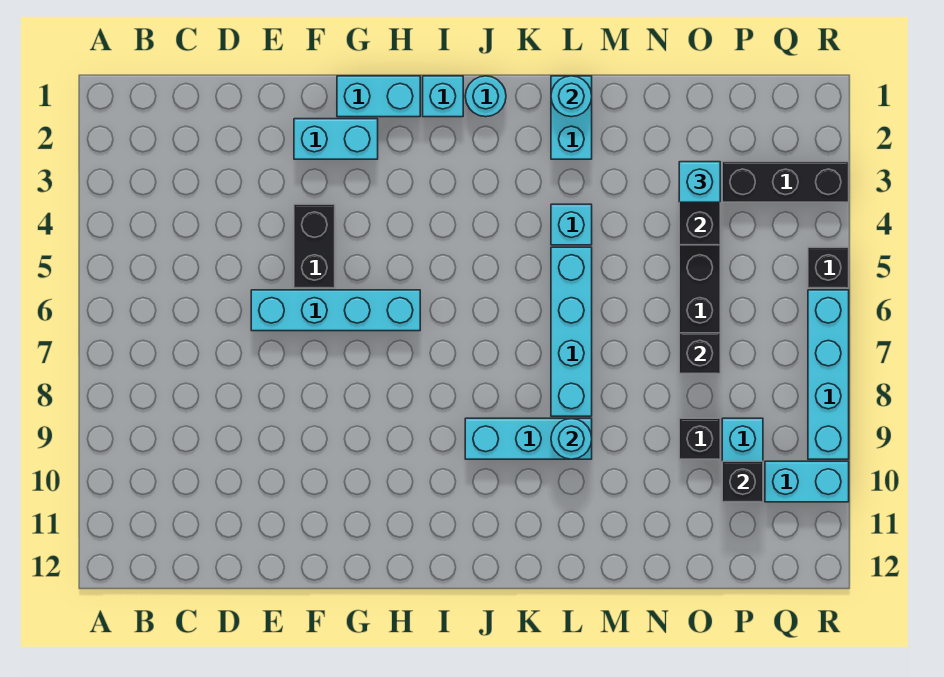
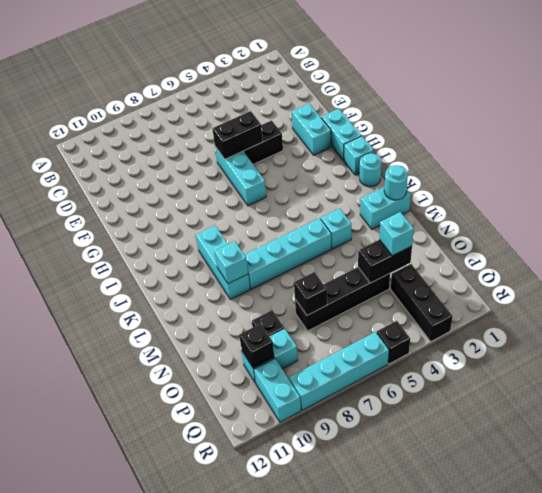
cyan 1x4 brick [251,290,420,331] -> cyan 1x3 brick [215,147,266,206]
none -> black 1x2 brick [212,111,263,159]
cyan 1x1 round brick [551,419,592,459] -> cyan 1x1 brick [215,241,248,284]

